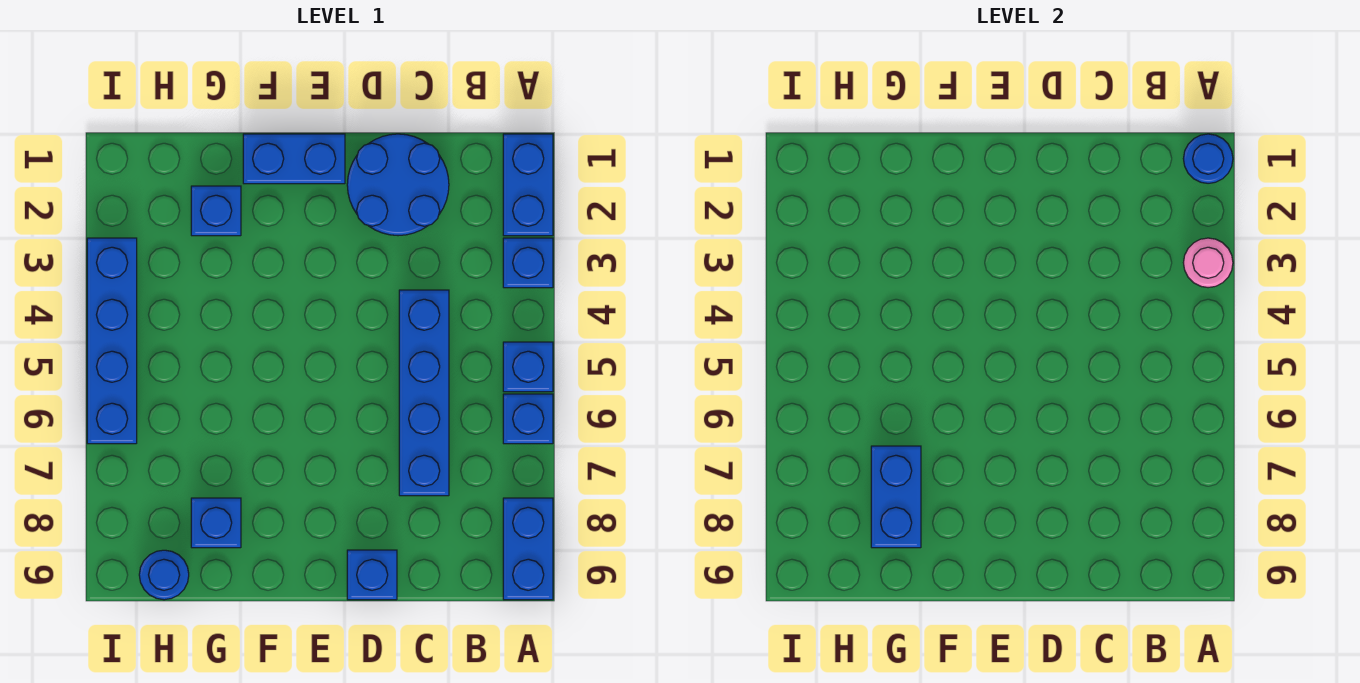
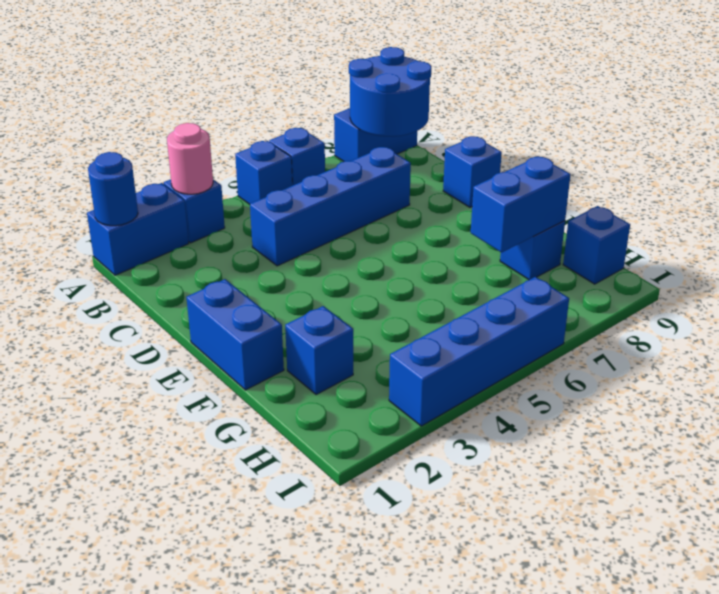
blue 2x2 round brick [347,134,449,236] -> blue 2x2 round brick moved to [349,47,431,136]
blue 1x1 round brick [139,550,189,600] -> blue 1x1 brick [563,206,630,284]

